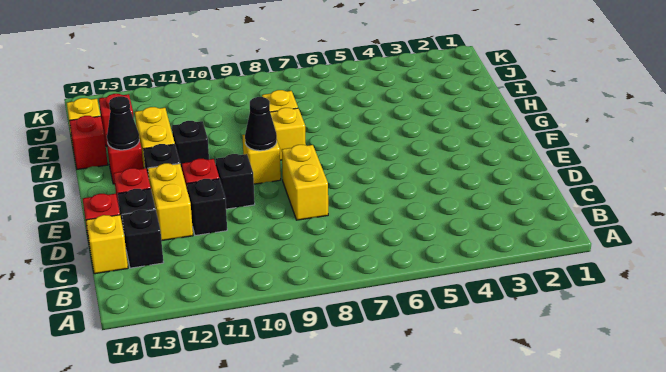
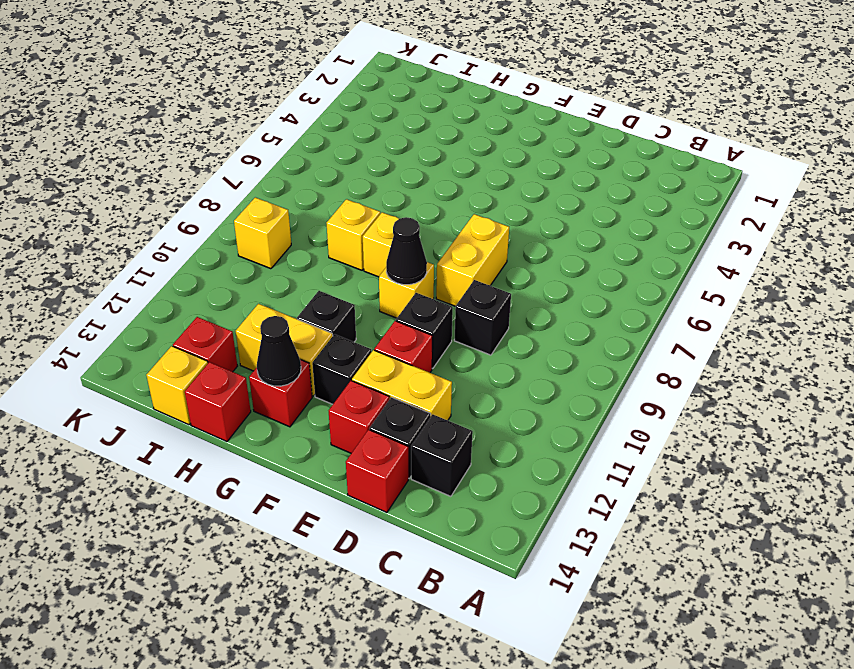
yellow 1x1 brick [86,215,128,274] -> yellow 1x1 brick moved to [234,197,291,269]
yellow 1x2 brick [282,145,328,220] -> yellow 1x2 brick turned to [436,214,509,306]
black 1x1 brick [187,179,227,235] -> black 1x1 brick moved to [454,280,511,355]

